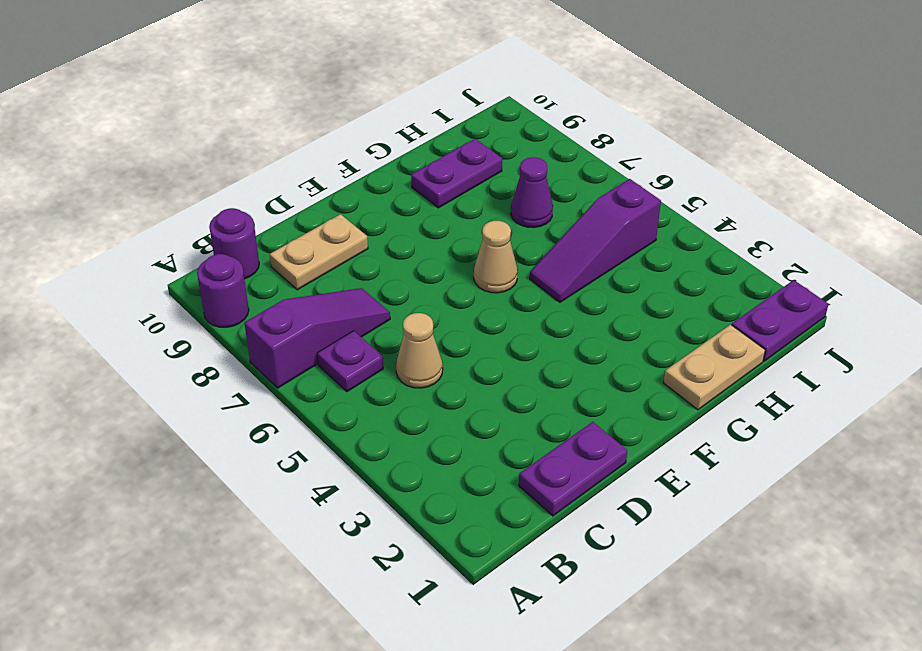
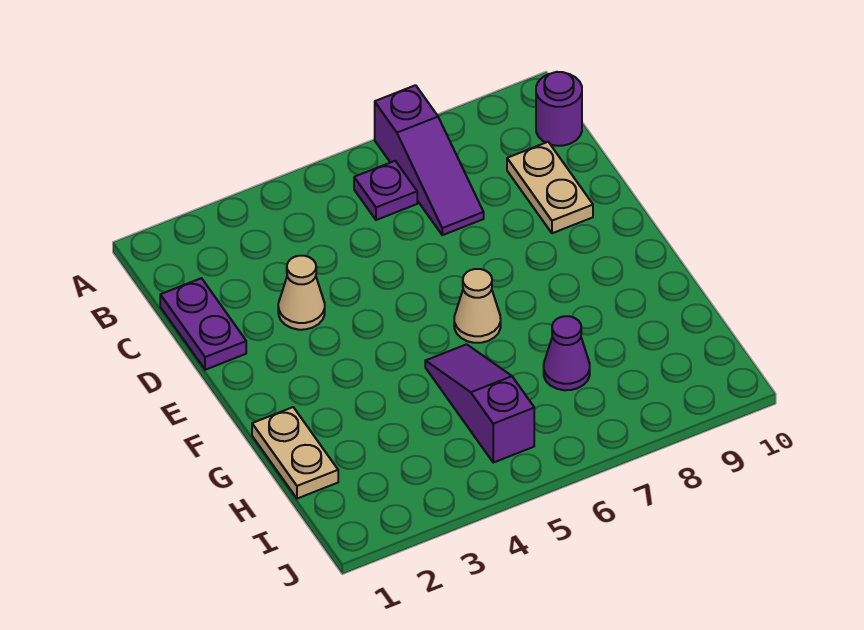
purple 1x1 round brick [197,254,249,327] -> none
tan 1x1 cone [396,313,443,388] -> tan 1x1 cone moved to [278,256,325,330]
purple 1x2 plate [411,139,502,208] -> none
purple 1x2 plate [732,280,828,361] -> none

